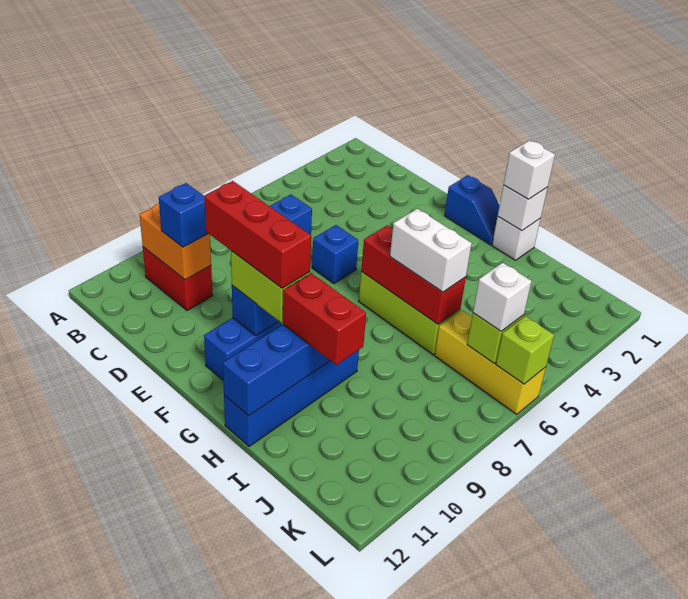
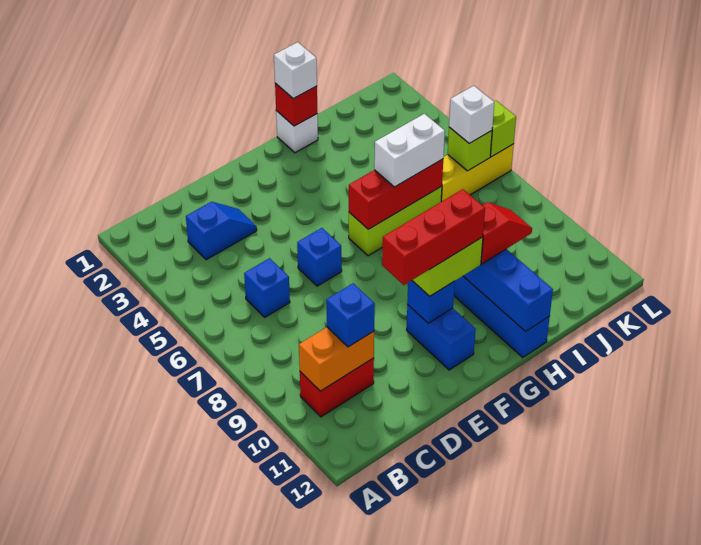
blue 1x2 slope [444,175,500,245] -> blue 1x2 slope moved to [186,202,257,260]
white 1x1 brick [498,185,548,231] -> red 1x1 brick [275,83,317,126]
red 1x2 brick [283,273,366,365] -> red 1x2 slope [481,202,532,264]

